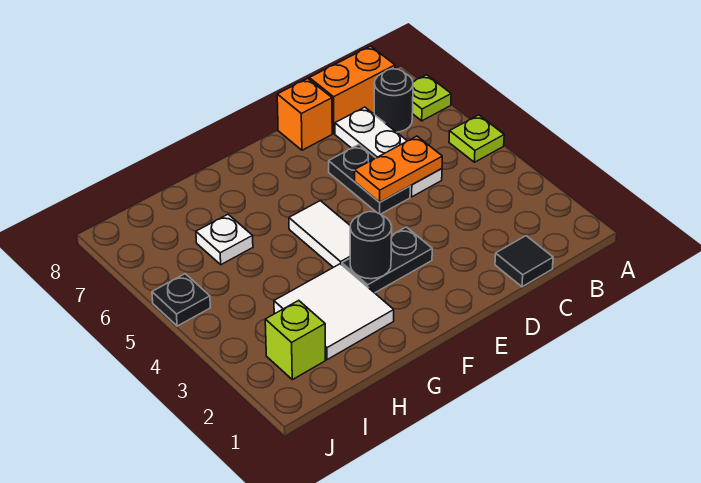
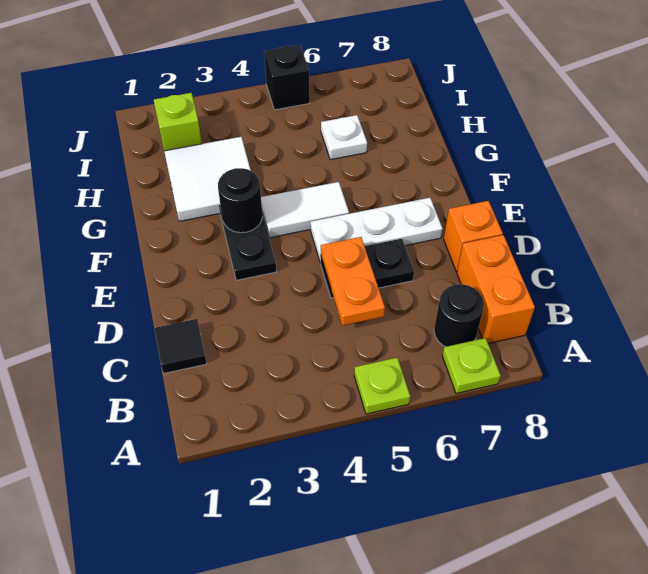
white 1x3 plate [335,107,442,197] -> white 1x3 plate moved to [311,198,443,263]
black 1x1 plate [152,274,210,326] -> black 1x1 brick [264,45,310,110]

